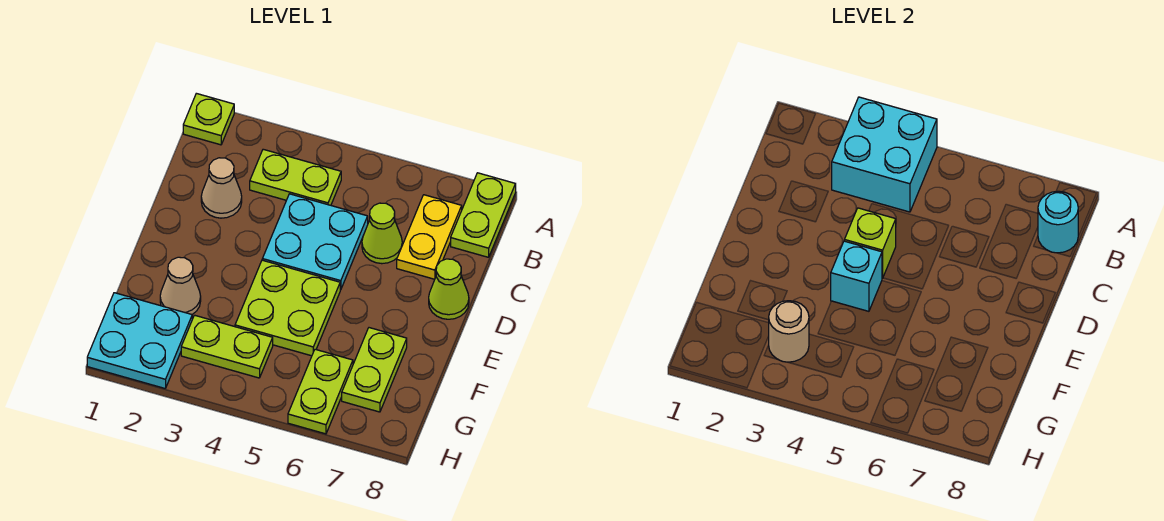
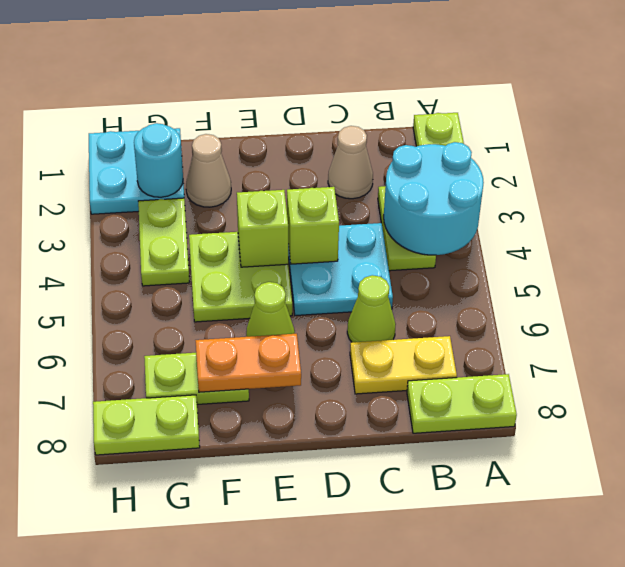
cyan 2x2 brick [832,97,937,212] -> cyan 2x2 round brick [384,142,484,255]
cyan 1x1 round brick [1038,191,1079,253] -> cyan 1x1 round brick moved to [134,123,183,197]
lime 1x1 cone [429,259,469,319] -> lime 1x1 cone moved to [246,282,295,337]
cyan 1x1 brick [831,241,882,311] -> lime 1x1 brick [237,190,288,267]
none -> orange 1x2 plate [195,333,301,392]
tan 1x1 round brick [768,301,809,362] -> none
lime 1x2 plate [288,349,353,434] -> lime 1x2 plate moved to [93,395,200,455]

